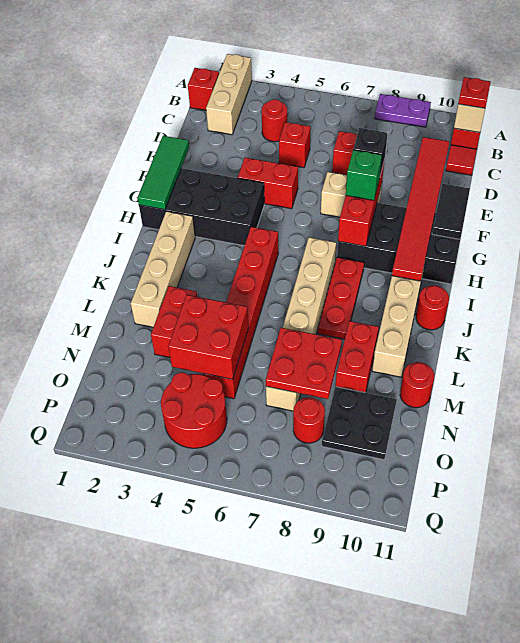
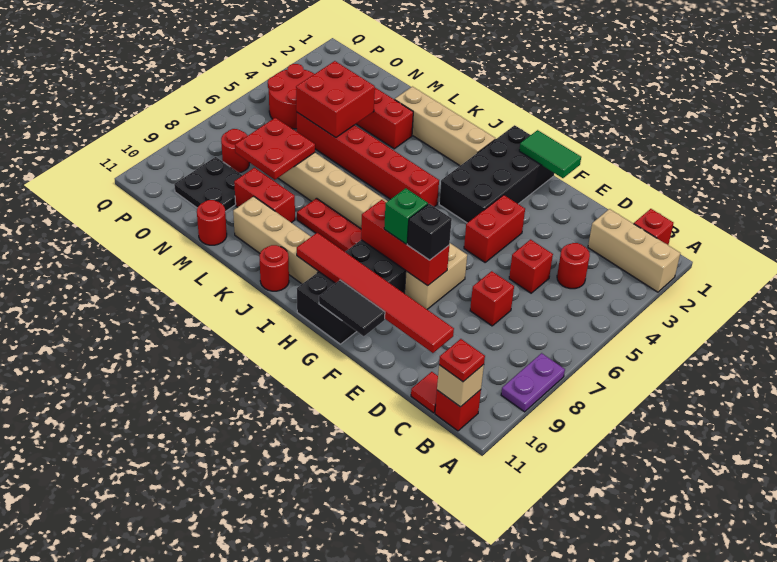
green 1x3 tile [138,136,189,210] -> green 1x2 tile [519,130,581,178]

